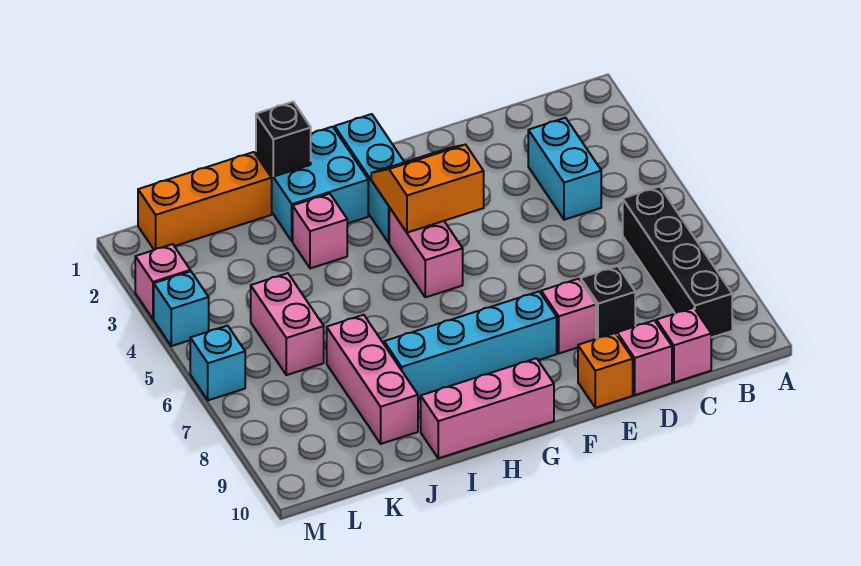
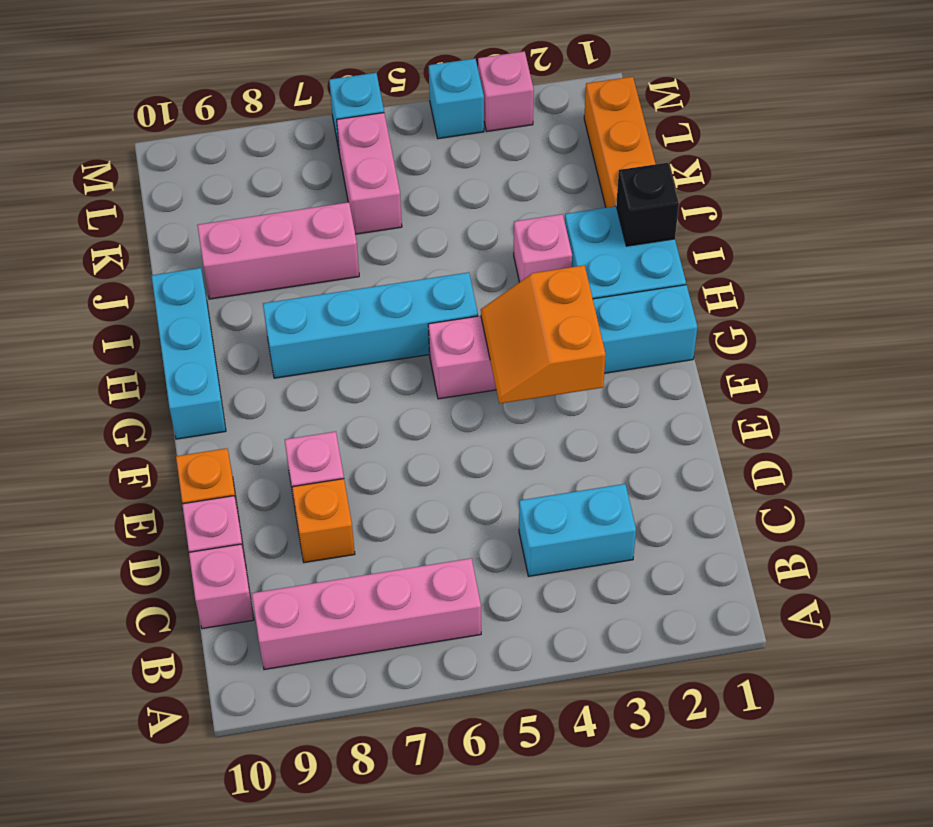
black 1x4 brick [623,187,732,338] -> pink 1x4 brick [252,558,481,670]
black 1x1 brick [581,266,635,339] -> orange 1x1 brick [292,479,355,563]
orange 2x2 slope [371,145,484,233] -> orange 2x2 slope turned to [481,265,606,403]
cyan 1x4 brick [384,292,557,399] -> cyan 1x4 brick turned to [263,272,478,378]
pink 1x3 brick [421,358,554,458] -> cyan 1x3 brick [152,268,226,439]
pink 1x2 brick [251,273,324,375] -> pink 1x2 brick turned to [337,113,402,234]

